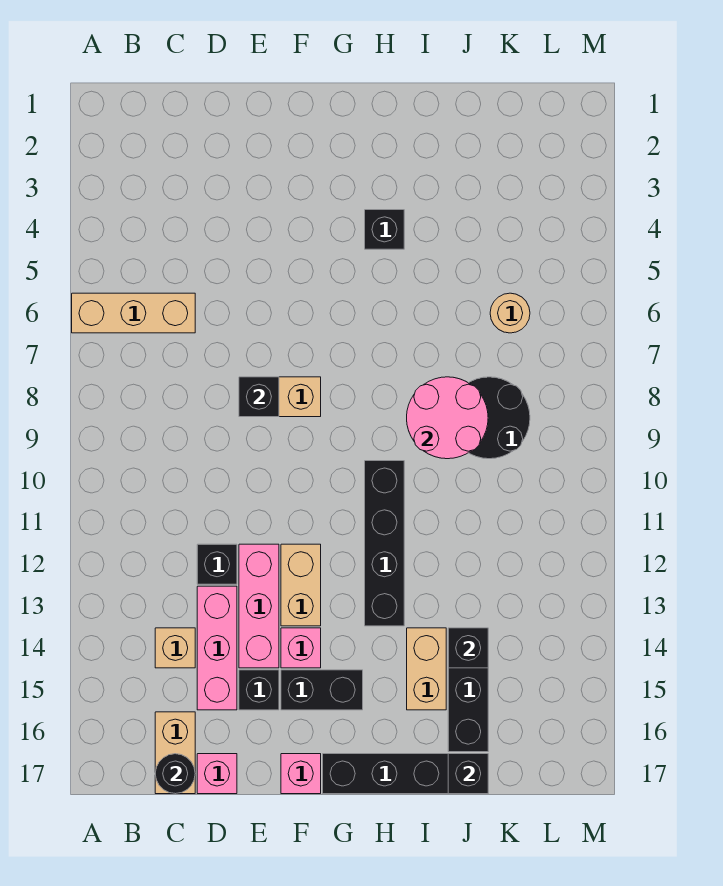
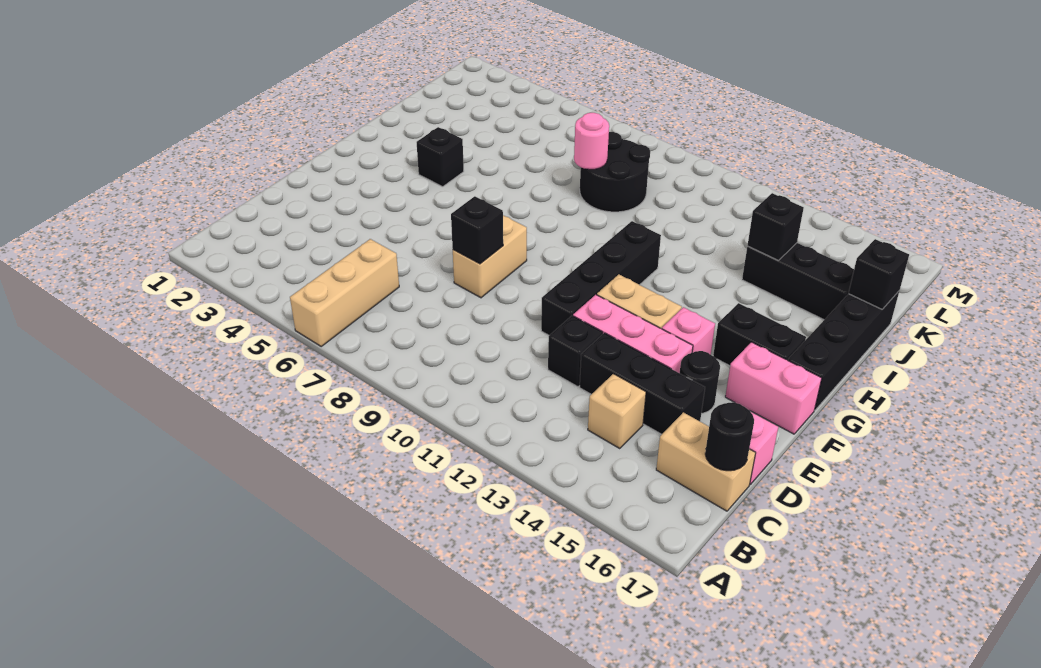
pink 1x3 brick [197,586,237,710] -> black 1x3 brick [580,333,705,434]
black 1x1 brick [239,670,279,710] -> black 1x1 round brick [680,351,720,413]
black 1x2 brick [281,670,363,710] -> black 1x2 brick turned to [713,303,806,366]
pink 1x1 brick [281,754,321,794] -> pink 1x2 brick [725,342,822,434]
black 1x4 brick [365,461,404,626] -> black 1x4 brick turned to [541,221,661,335]
pink 2x2 round brick [407,377,488,459] -> pink 1x1 round brick [574,113,609,169]
tan 1x2 brick [407,628,446,710] -> none
tan 1x1 round brick [490,293,530,333] -> none

